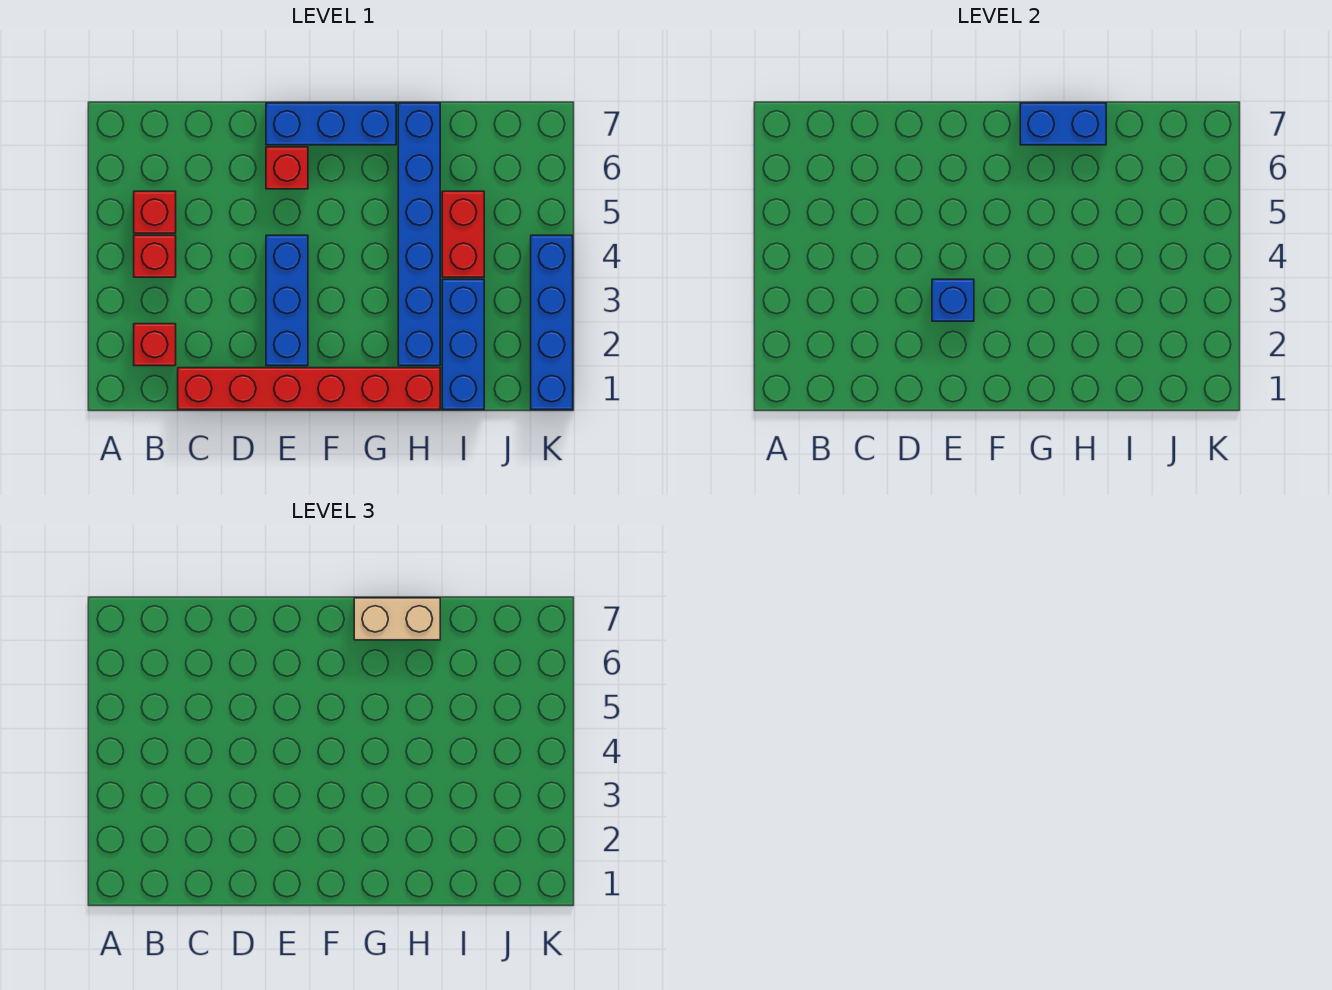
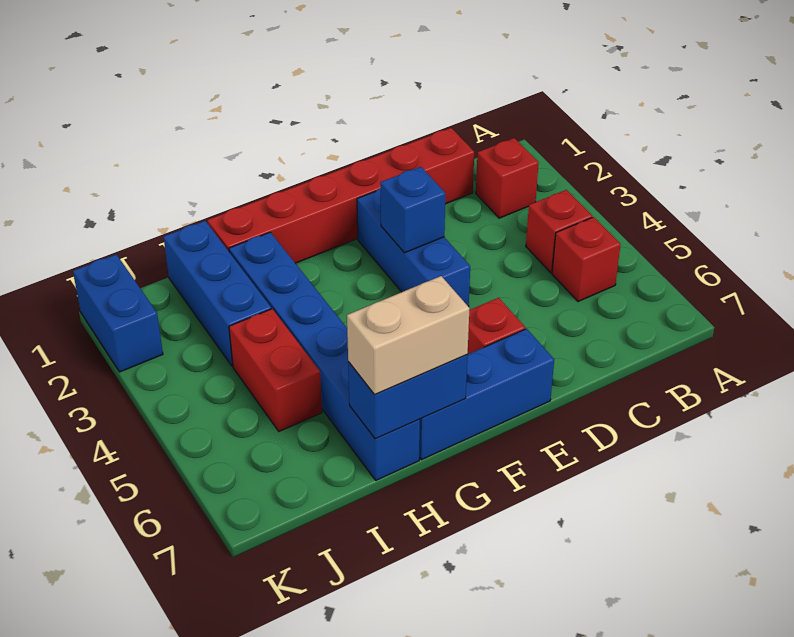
blue 1x4 brick [531,235,573,410] -> blue 1x2 brick [73,254,163,372]

